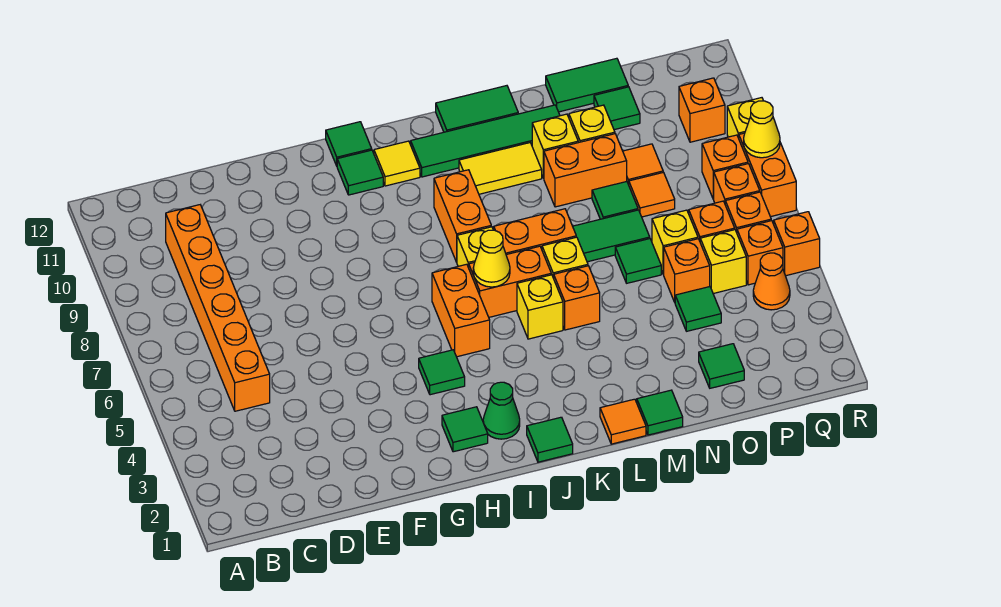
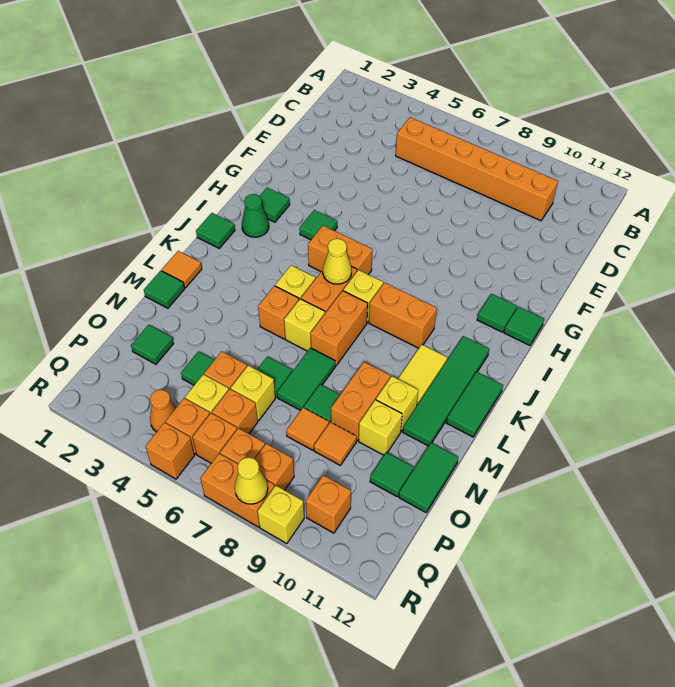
yellow 1x1 tile [374,141,420,186] -> none

